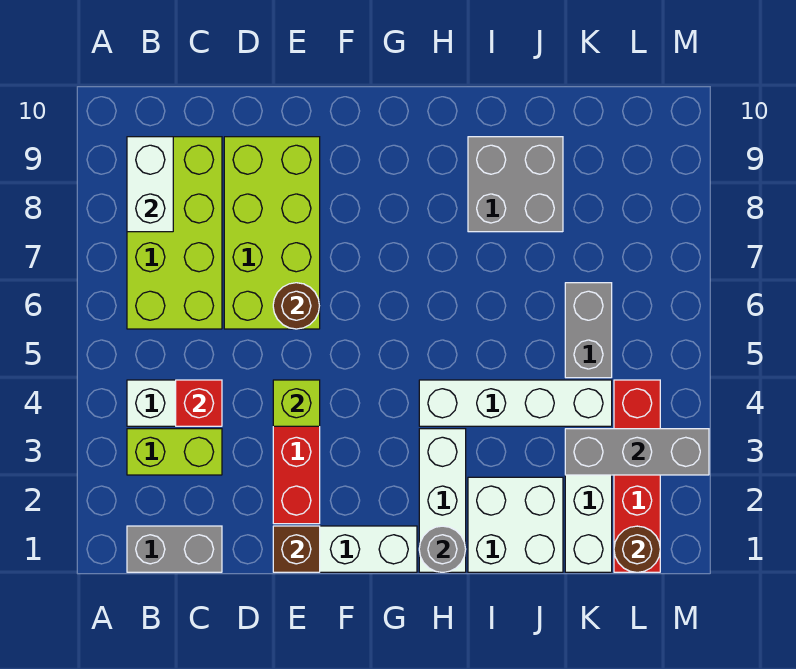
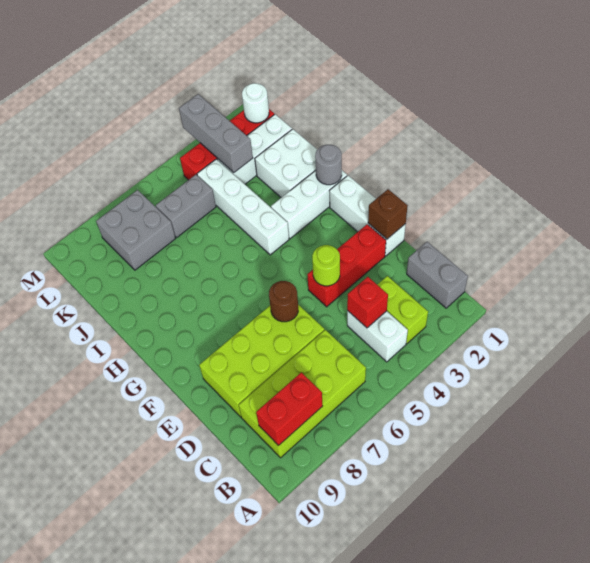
white 1x2 brick [127,137,173,232] -> red 1x2 brick [256,372,323,446]
lime 1x1 brick [273,380,320,426] -> lime 1x1 round brick [312,245,340,286]
grey 2x2 brick [468,137,563,232] -> grey 2x2 brick moved to [96,190,176,270]
brown 1x1 round brick [614,526,660,572] -> white 1x1 round brick [242,83,269,123]

